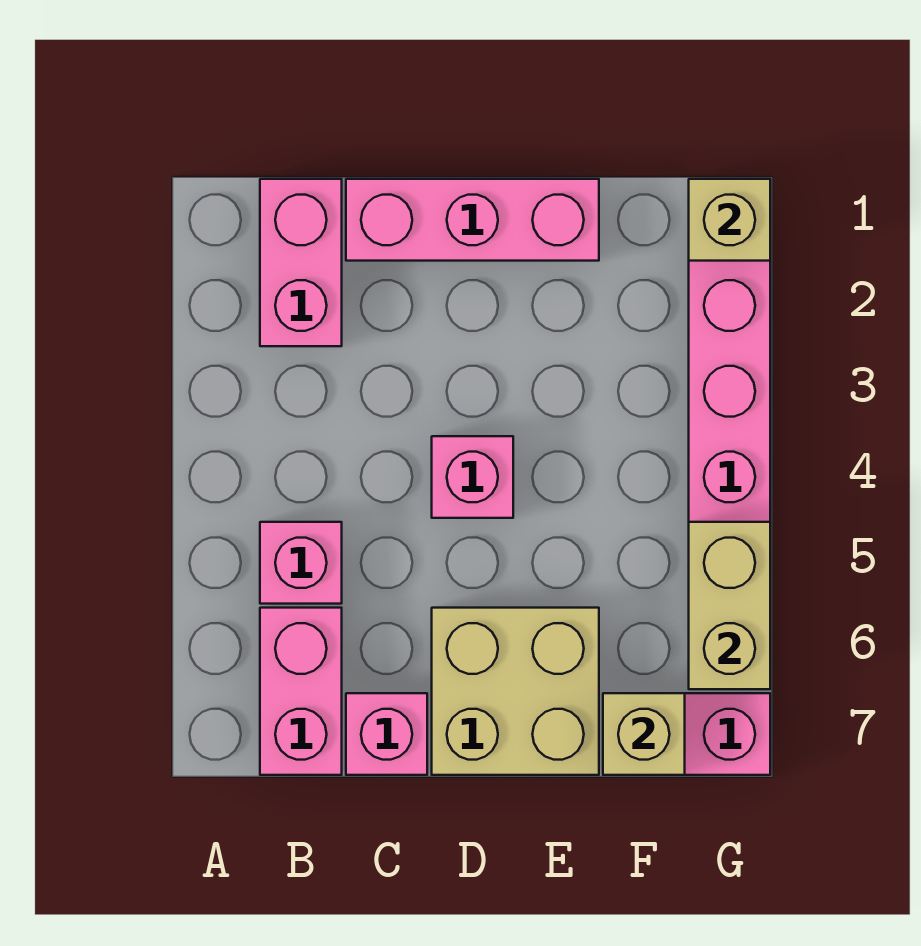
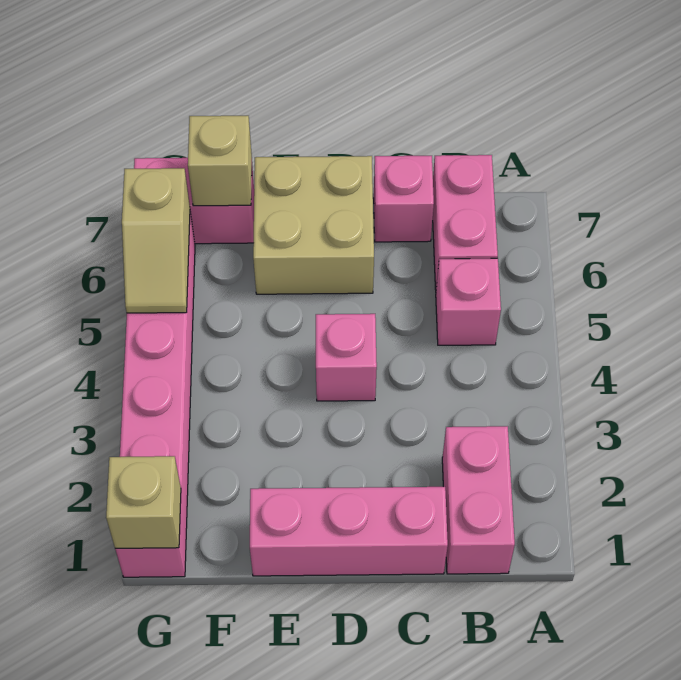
tan 1x2 brick [689,522,770,689] -> tan 1x2 slope [122,168,190,313]

